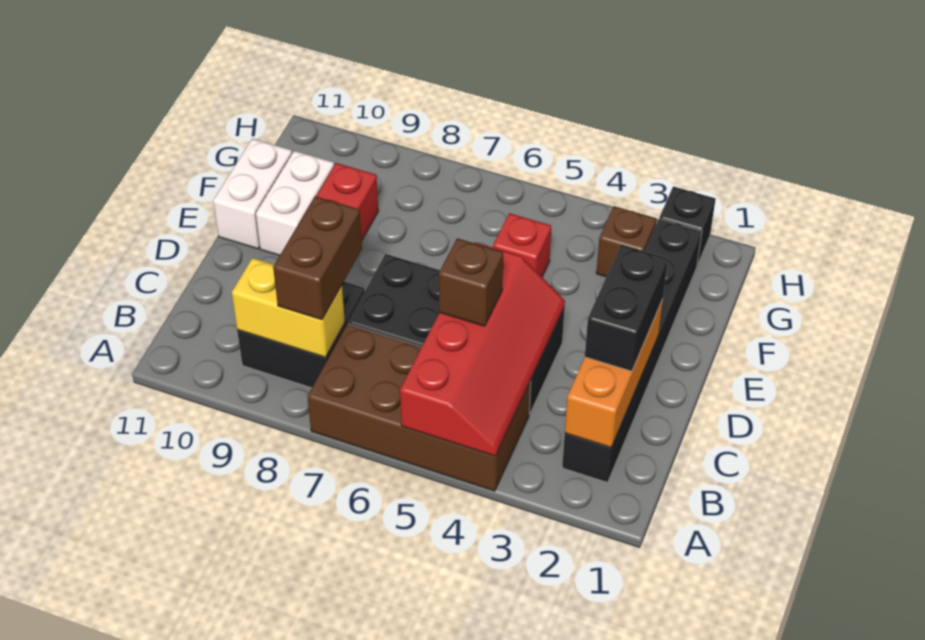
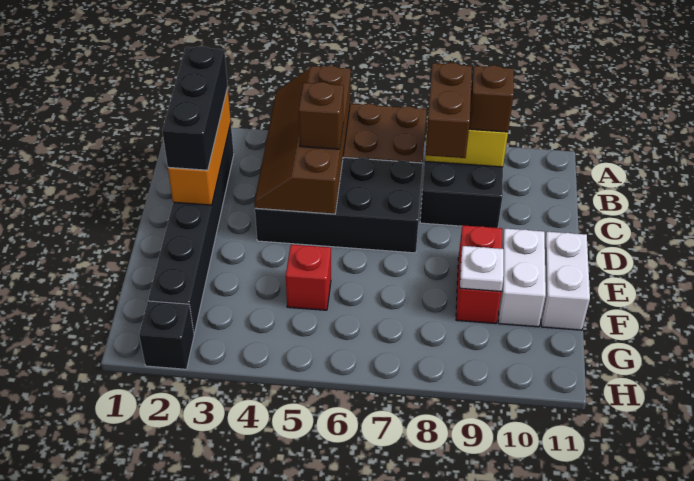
red 2x4 slope [400,242,565,456] -> brown 2x4 slope [254,66,351,214]
black 1x2 brick [585,245,668,371] -> black 1x3 brick [162,46,228,170]
none -> white 1x1 plate [460,246,504,292]
brown 1x1 brick [596,206,656,277] -> brown 1x1 brick moved to [469,65,514,132]

